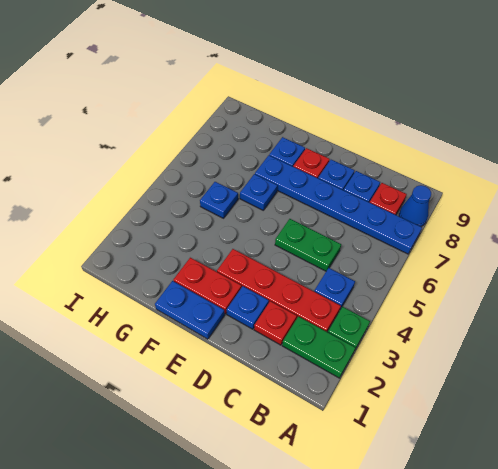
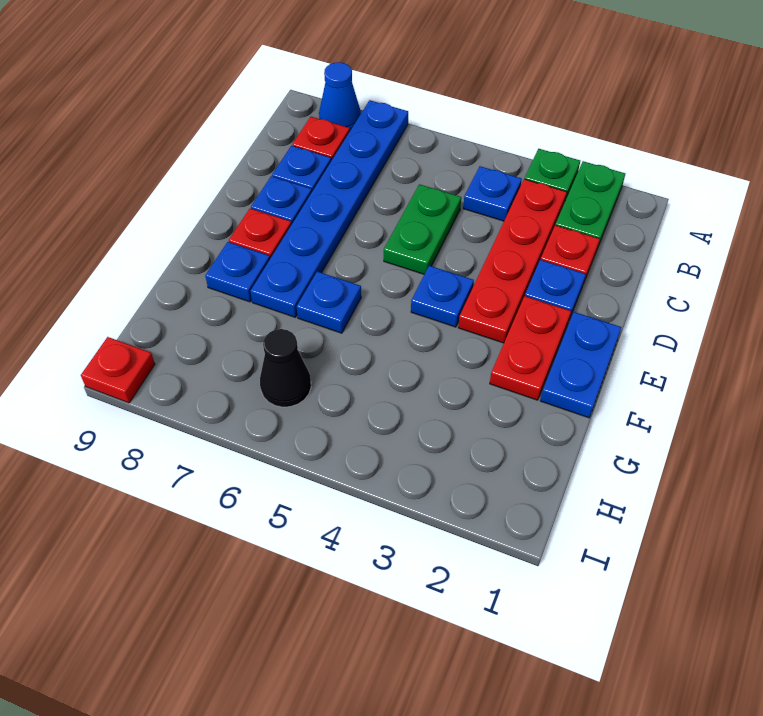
blue 1x1 plate [200,182,238,218] -> blue 1x1 plate moved to [411,266,474,327]
none -> black 1x1 cone [260,329,311,407]
none -> red 1x1 plate [81,337,155,403]

